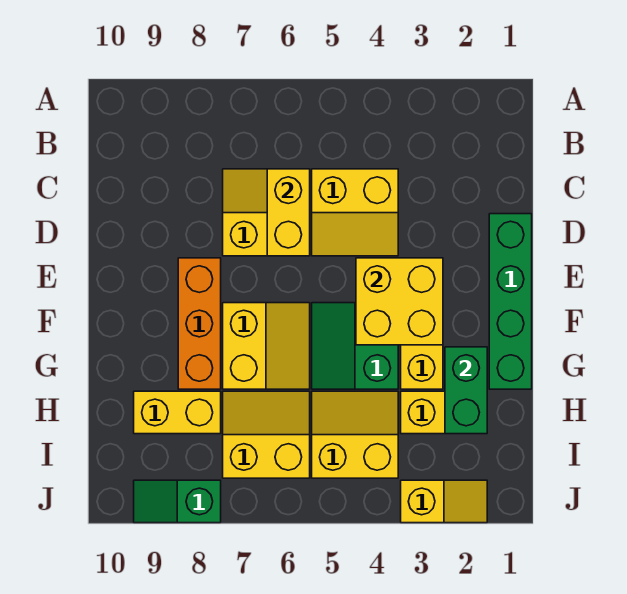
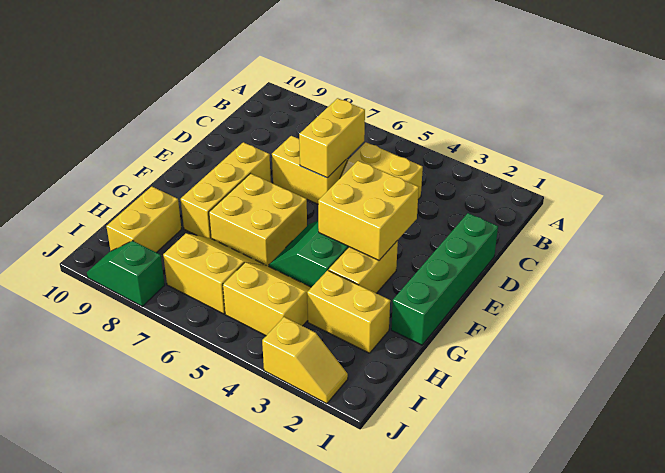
orange 1x3 brick [178,258,221,389] -> yellow 1x3 brick [181,142,271,238]
yellow 2x2 slope [223,303,310,389] -> yellow 2x2 brick [209,174,307,266]
green 1x2 brick [445,347,487,434] -> none
yellow 1x2 brick [134,391,221,434] -> yellow 1x2 brick turned to [106,187,181,253]

